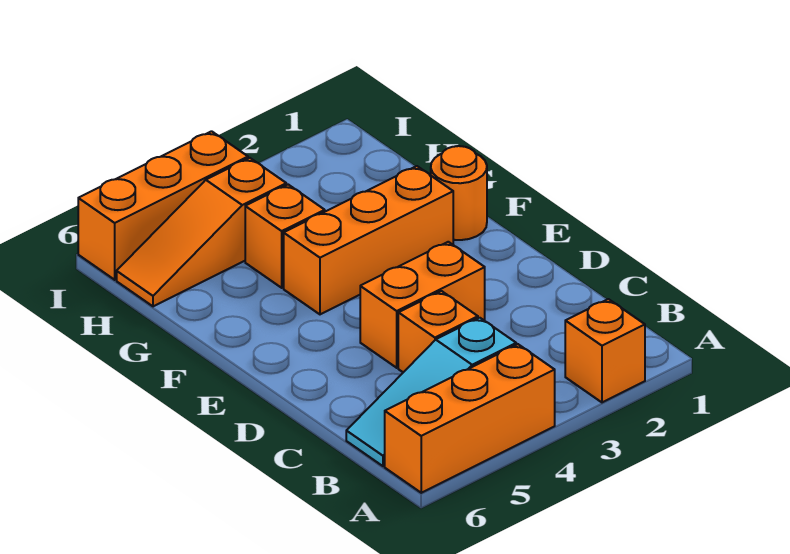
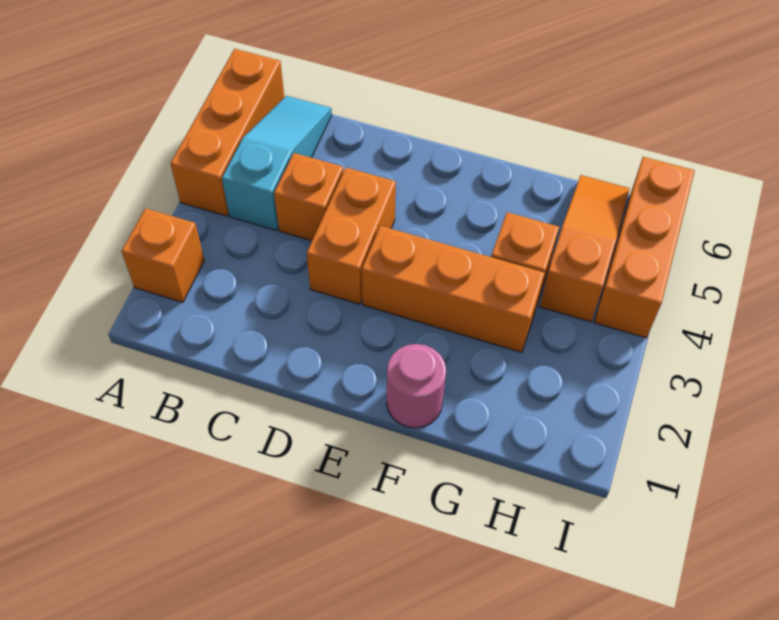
orange 1x1 round brick [431,146,487,240] -> pink 1x1 round brick [387,344,446,428]
orange 1x3 brick [284,166,453,314] -> orange 1x3 brick turned to [362,226,545,352]

